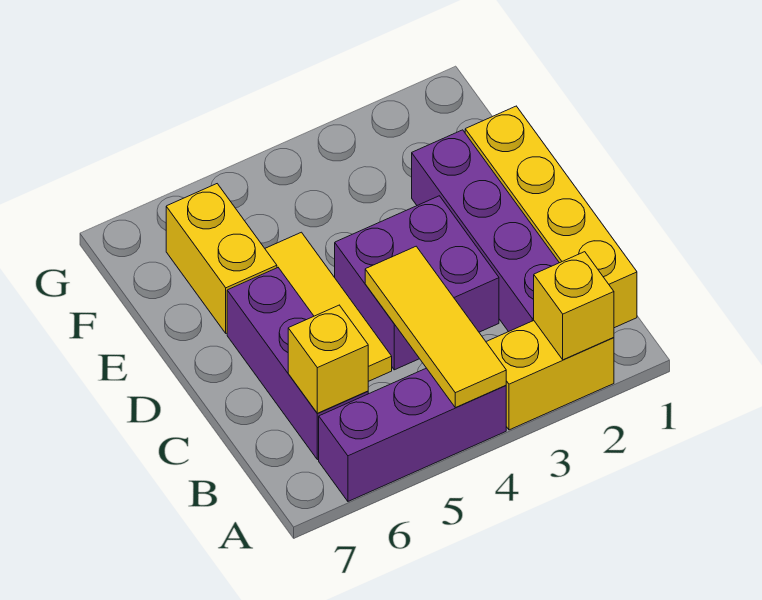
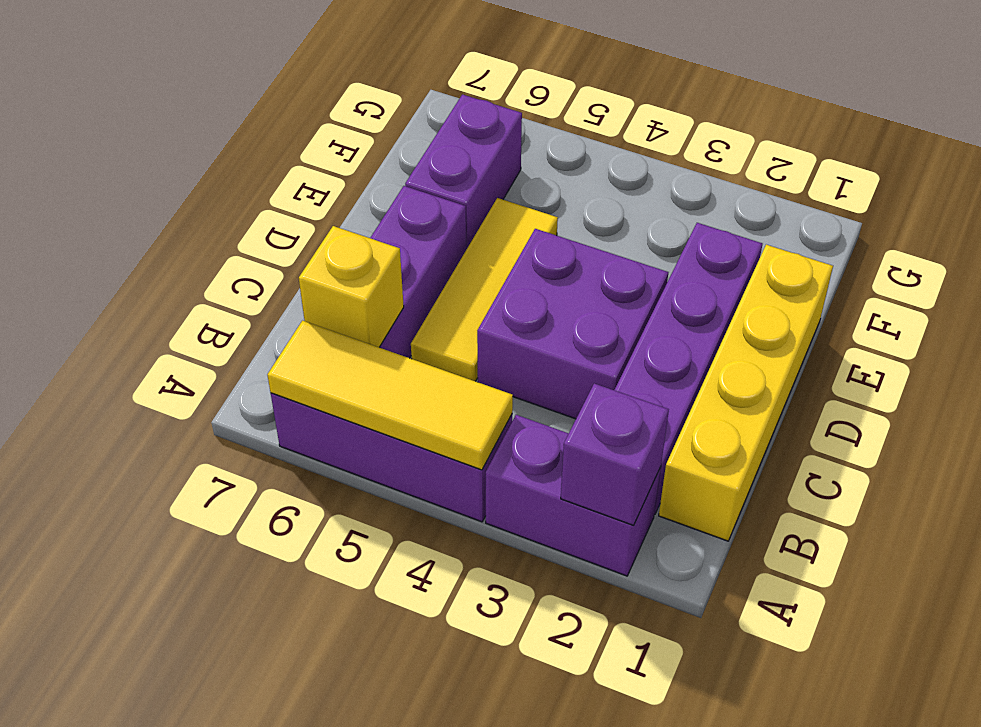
yellow 1x2 brick [486,321,614,430] -> purple 1x2 brick [486,415,661,576]
yellow 1x1 brick [534,252,614,360] -> purple 1x1 brick [561,384,669,525]
yellow 1x3 tile [365,246,506,408] -> yellow 1x3 tile turned to [267,321,513,470]
yellow 1x2 brick [166,184,277,333] -> purple 1x2 brick [405,95,522,249]

